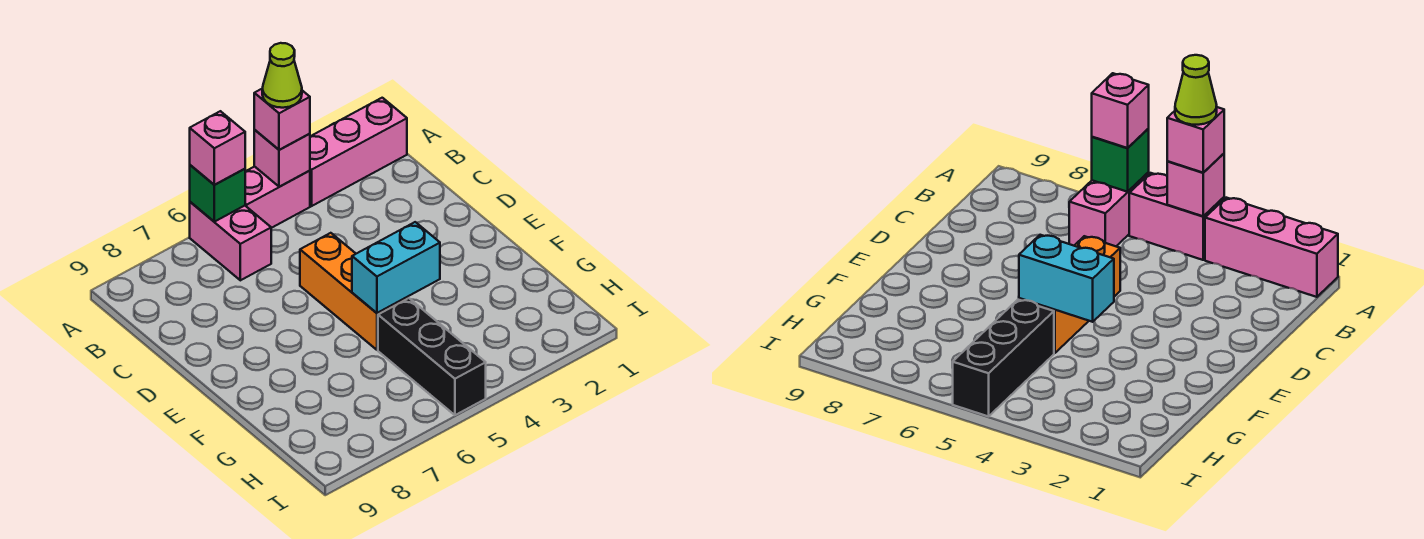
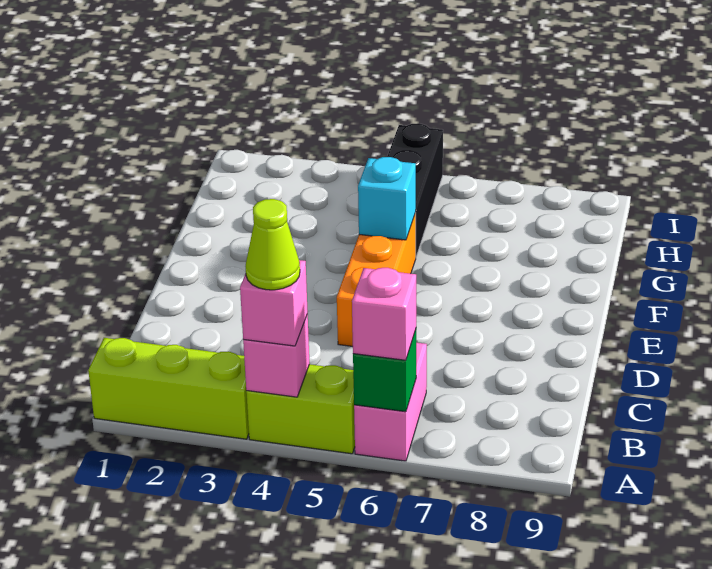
pink 1x3 brick [310,98,407,206] -> lime 1x3 brick [88,338,249,439]
pink 1x2 brick [245,167,310,228] -> lime 1x2 brick [246,364,355,454]
cyan 1x2 brick [352,222,440,313] -> cyan 1x1 brick [358,157,416,240]

